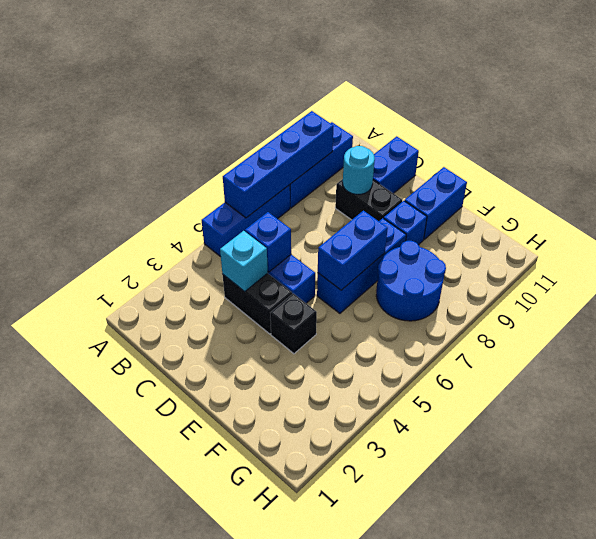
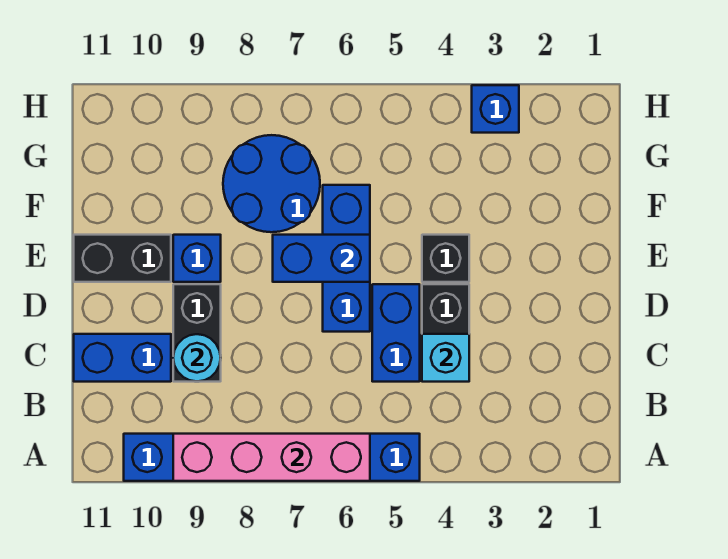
blue 1x4 brick [223,111,334,218] -> pink 1x4 brick [173,434,370,481]
blue 1x1 brick [245,212,291,272] -> blue 1x1 brick moved to [472,85,519,133]
blue 1x3 brick [317,218,406,313] -> blue 1x3 brick turned to [323,185,370,332]
blue 1x2 brick [405,167,467,239] -> black 1x2 brick [74,235,171,282]

